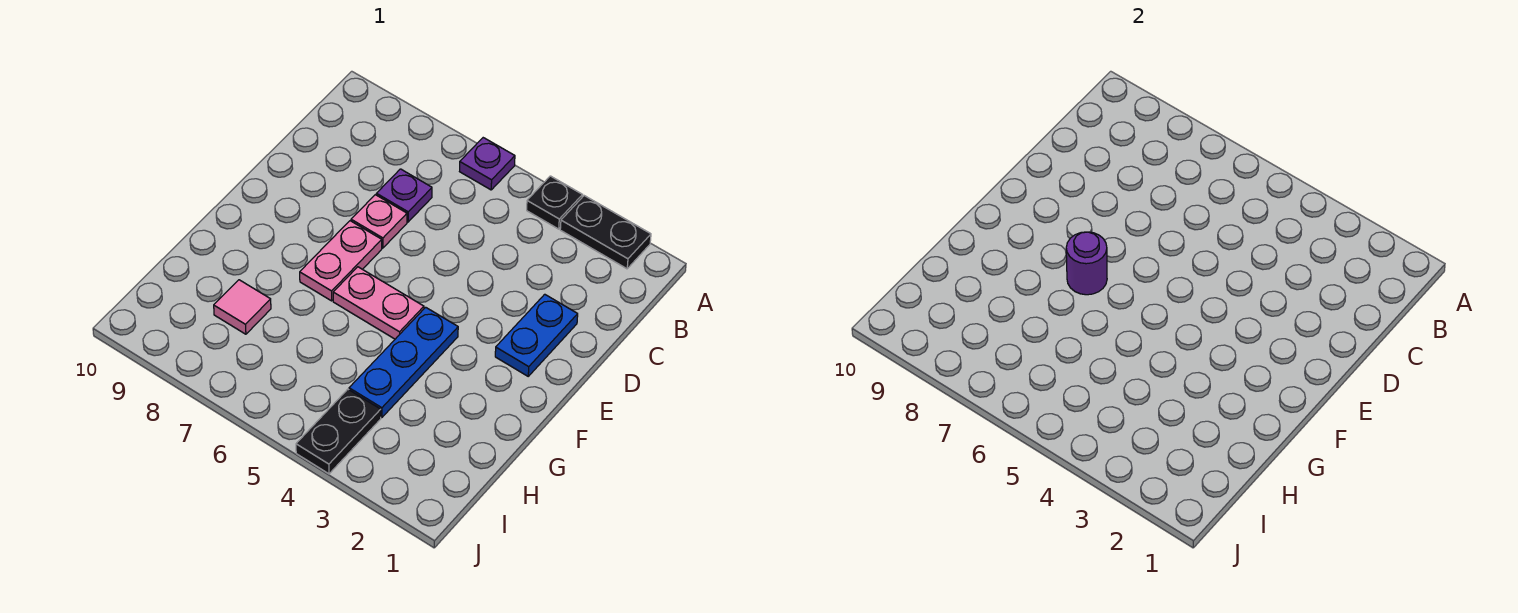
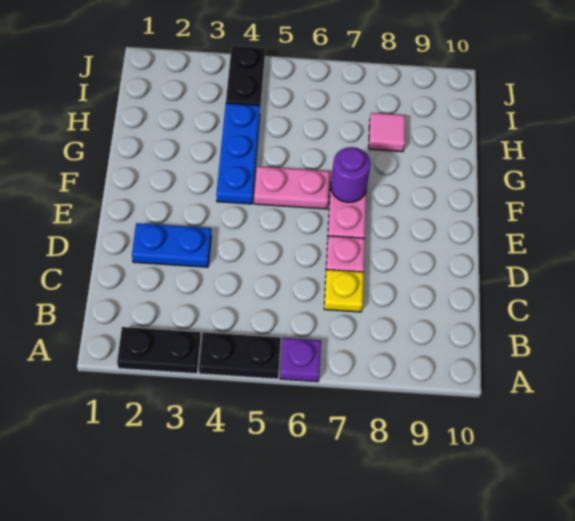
black 1x1 plate [527,176,582,229] -> black 1x2 plate [199,332,281,379]
purple 1x1 plate [376,169,432,222] -> yellow 1x1 plate [324,270,364,312]
blue 1x2 plate [495,294,578,376] -> blue 1x2 plate turned to [132,223,211,267]

